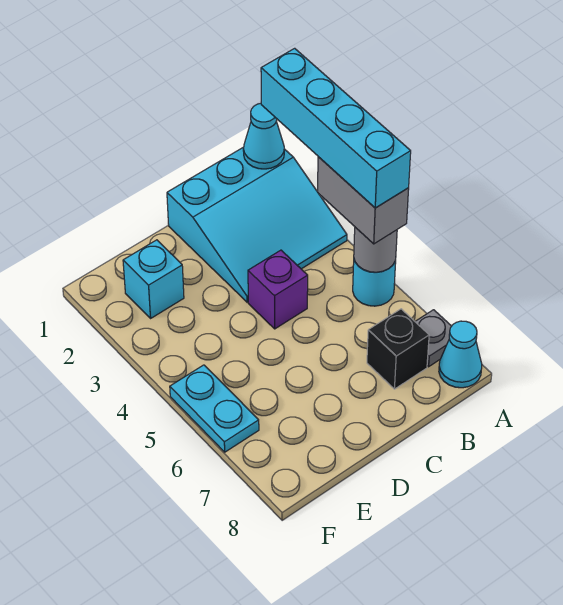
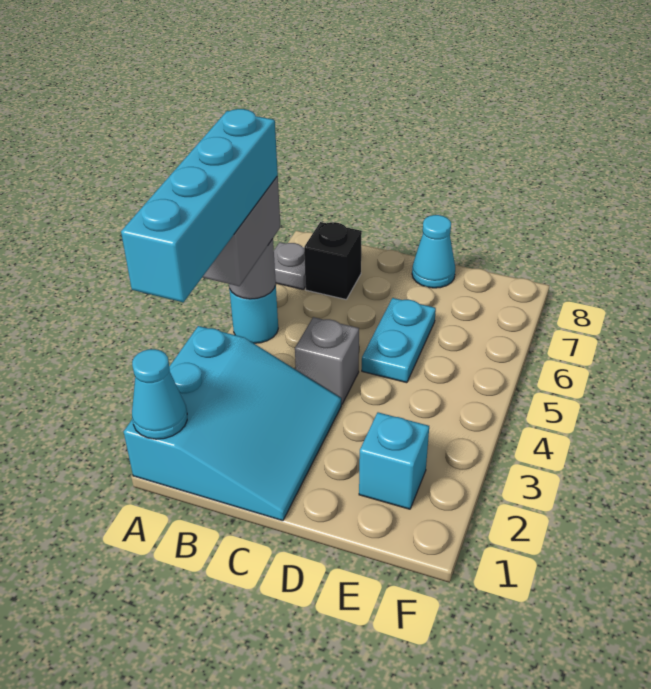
cyan 3x3 slope [167,147,347,302] -> cyan 3x3 slope turned to [124,326,341,521]
cyan 1x1 cone [439,321,482,388] -> cyan 1x1 cone moved to [412,215,455,288]
purple 1x1 brick [248,250,308,329] -> grey 1x1 brick [295,317,359,404]
cyan 1x2 plate [170,365,259,452] -> cyan 1x2 plate moved to [362,298,436,383]

